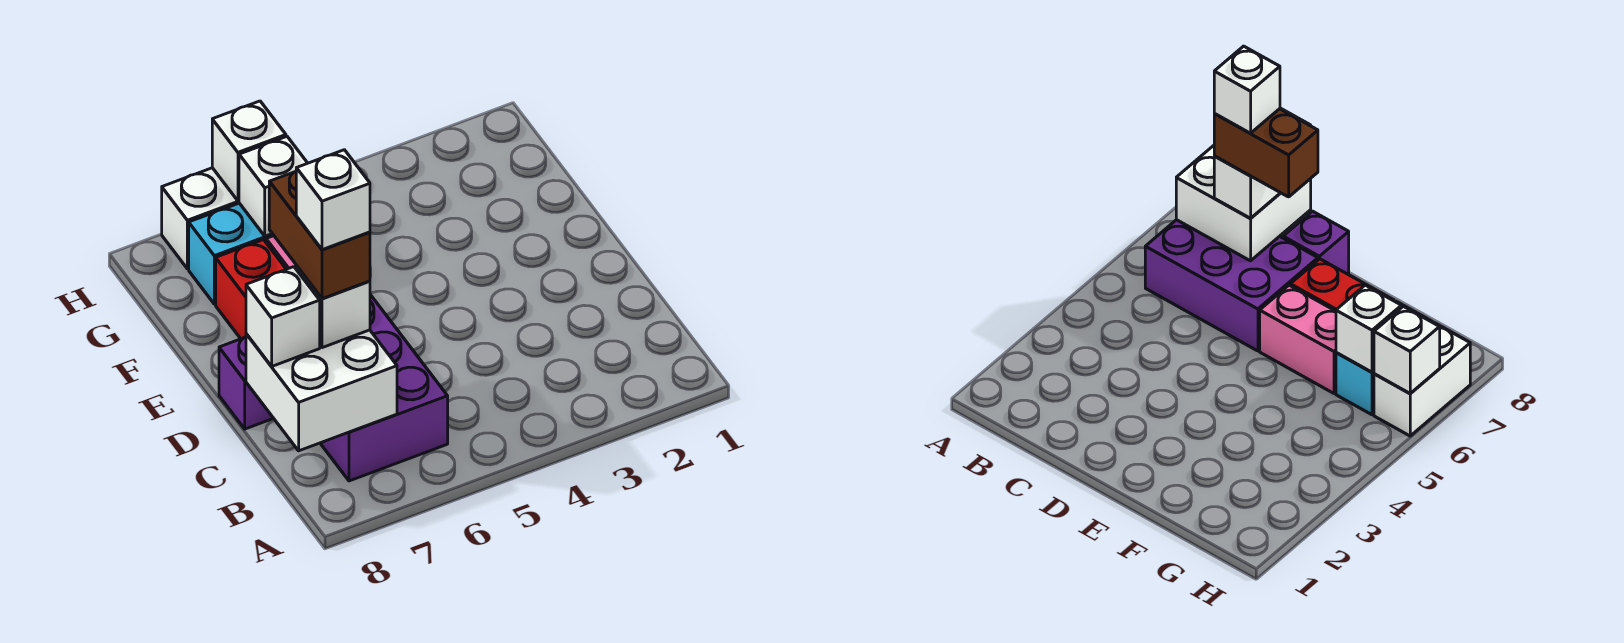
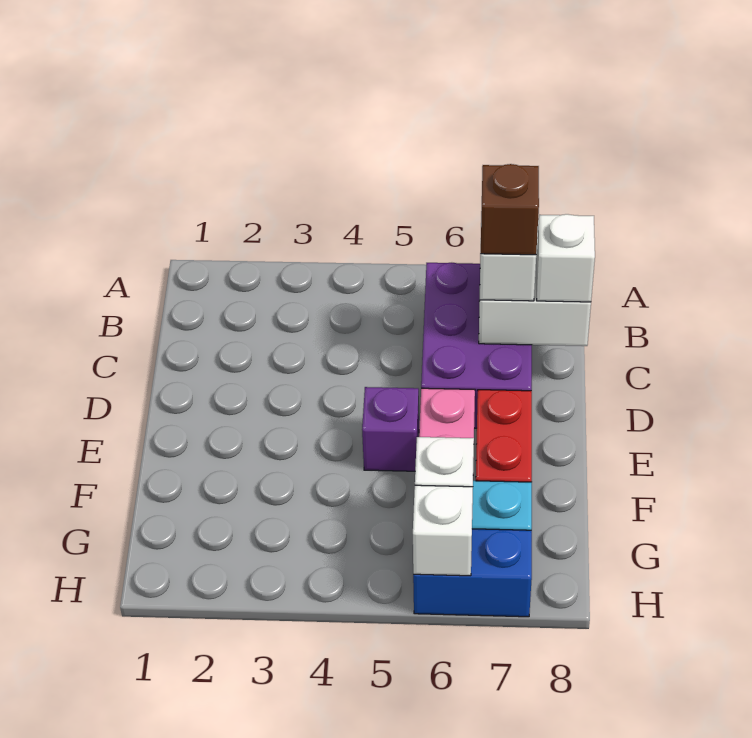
brown 1x2 brick [269,171,370,299] -> brown 1x1 brick [481,164,539,255]
white 1x1 brick [296,150,370,250] -> none
purple 1x1 brick [219,337,273,429] -> purple 1x1 brick moved to [362,387,419,471]
white 1x2 brick [162,168,239,269] -> blue 1x2 brick [413,529,532,617]

